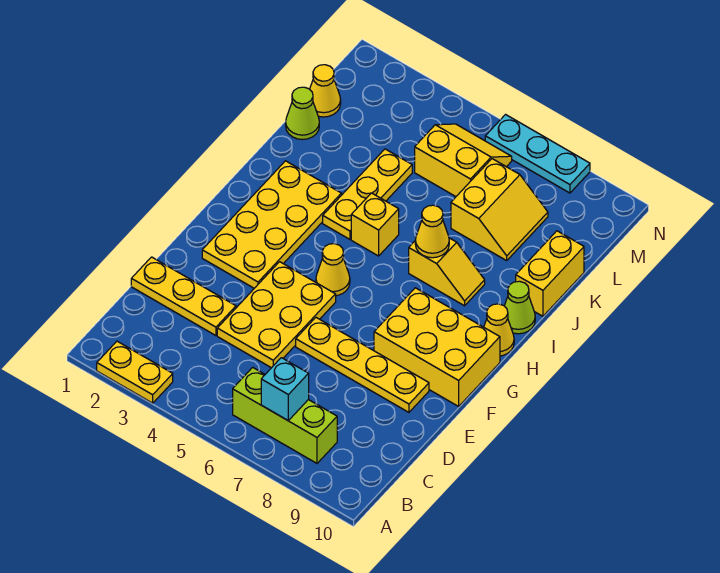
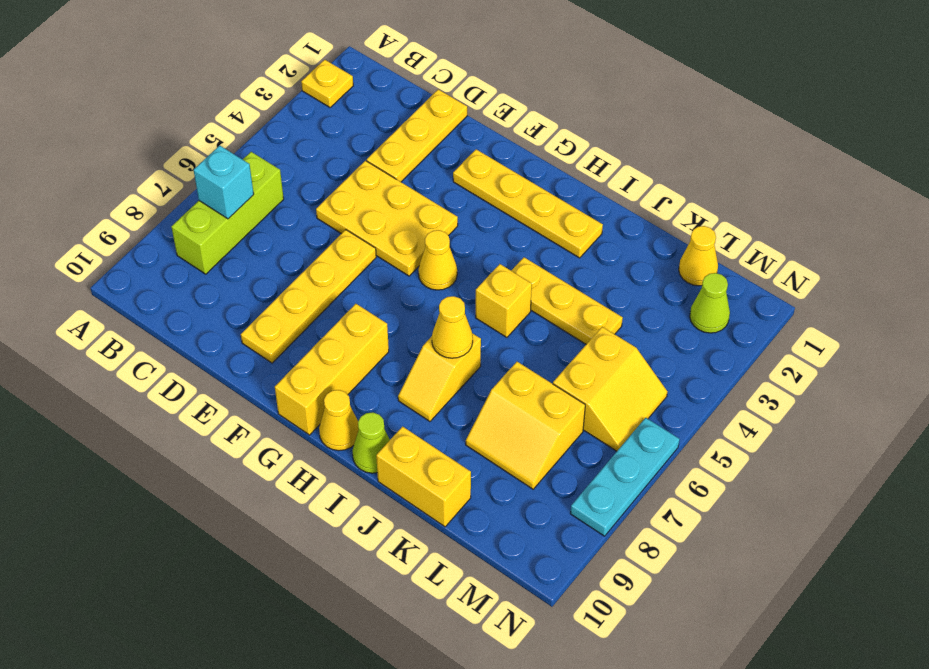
yellow 1x2 plate [97,341,173,403] -> yellow 1x1 plate [301,60,353,107]
yellow 2x4 plate [202,161,341,288] -> yellow 1x4 plate [453,149,603,258]
yellow 2x3 brick [374,288,500,406] -> yellow 1x3 brick [275,304,389,435]
lime 1x1 cone [286,87,319,140] -> lime 1x1 cone moved to [690,273,730,333]

